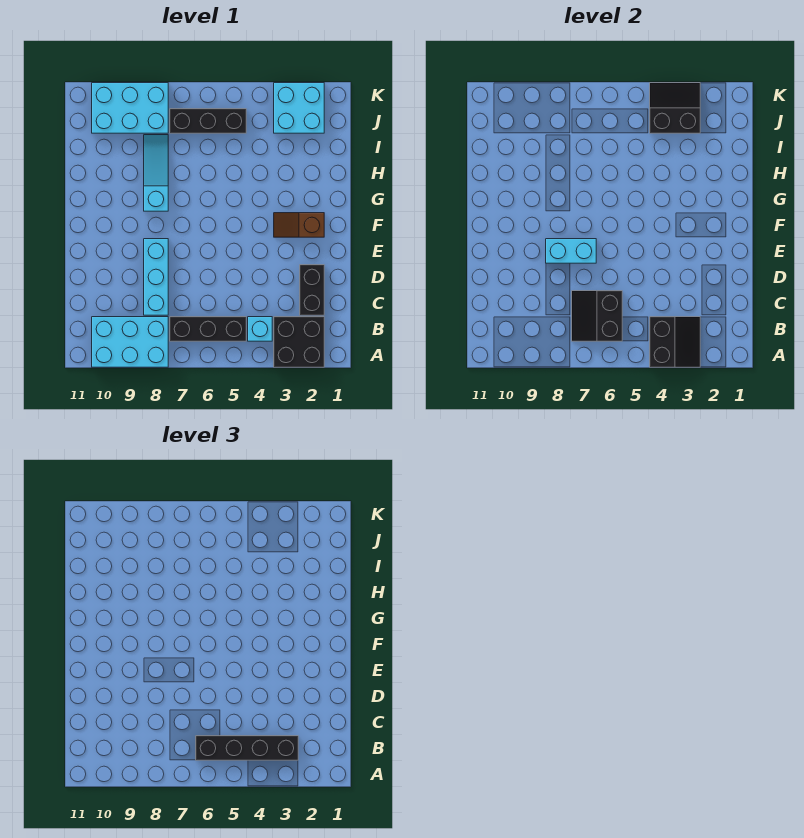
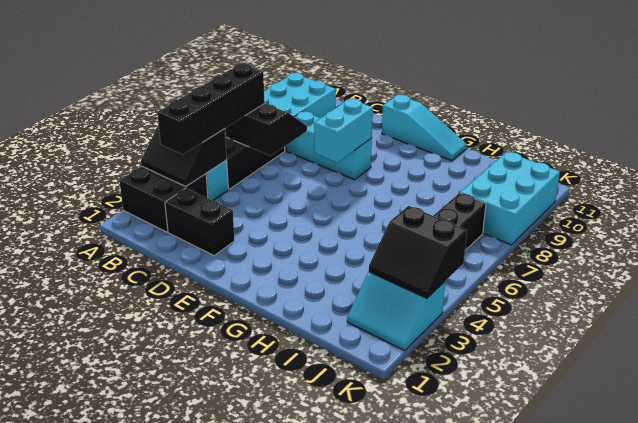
brown 1x2 slope [274,213,324,237] -> none
cyan 1x3 slope [144,135,168,211] -> cyan 1x3 slope moved to [382,95,466,161]
cyan 2x2 brick [274,83,324,133] -> cyan 2x2 slope [347,272,445,350]
black 2x2 slope [650,83,700,133] -> black 2x2 slope turned to [369,206,467,298]

